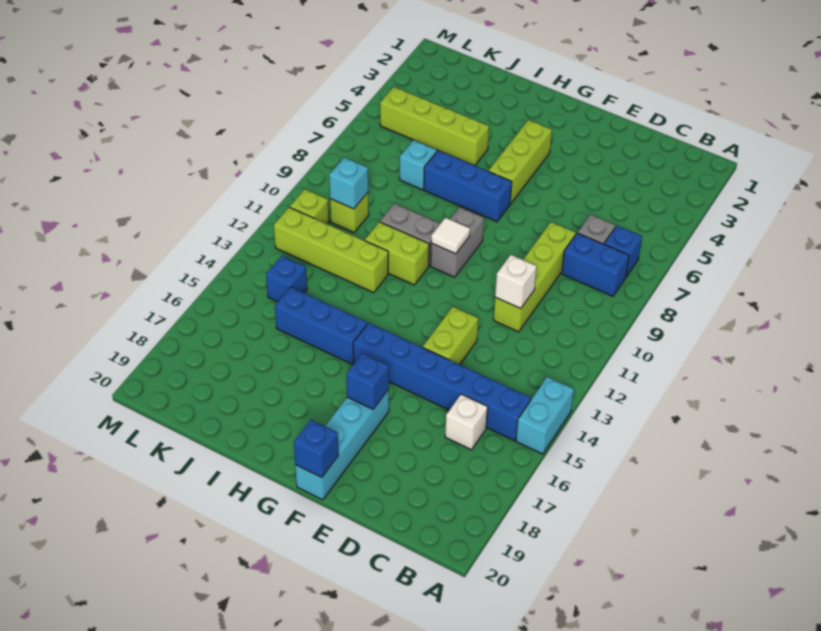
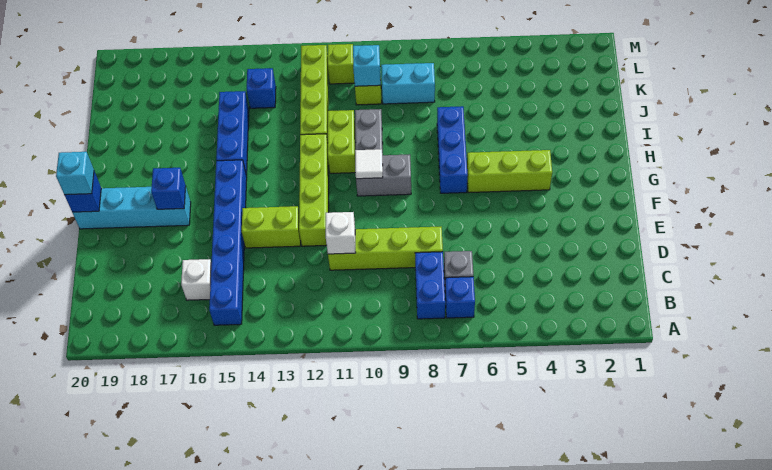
cyan 1x2 brick [516,377,574,454] -> cyan 1x2 brick moved to [381,63,435,104]
lime 1x4 brick [380,87,489,166] -> lime 1x4 brick moved to [299,134,329,246]
cyan 1x1 brick [400,140,437,190] -> cyan 1x1 brick moved to [56,152,94,195]

